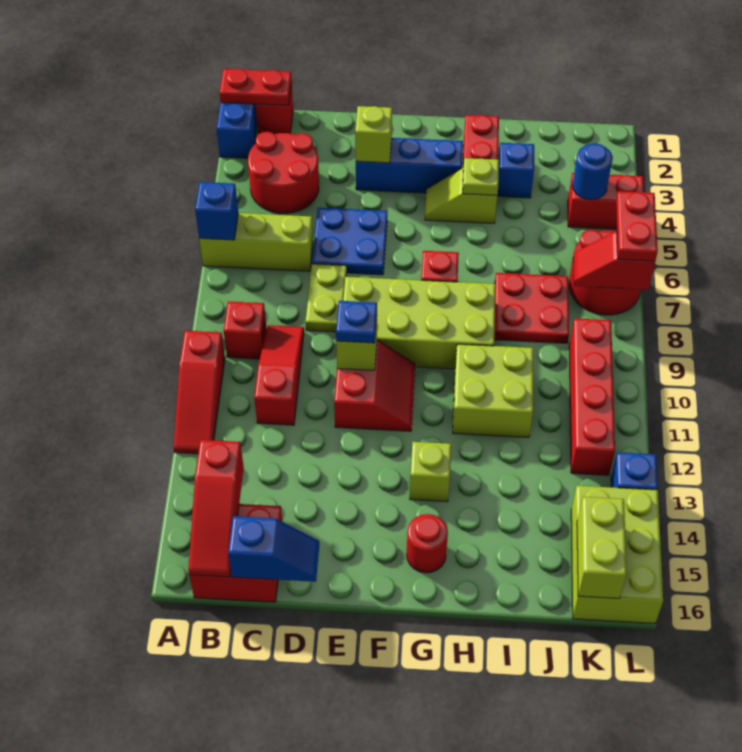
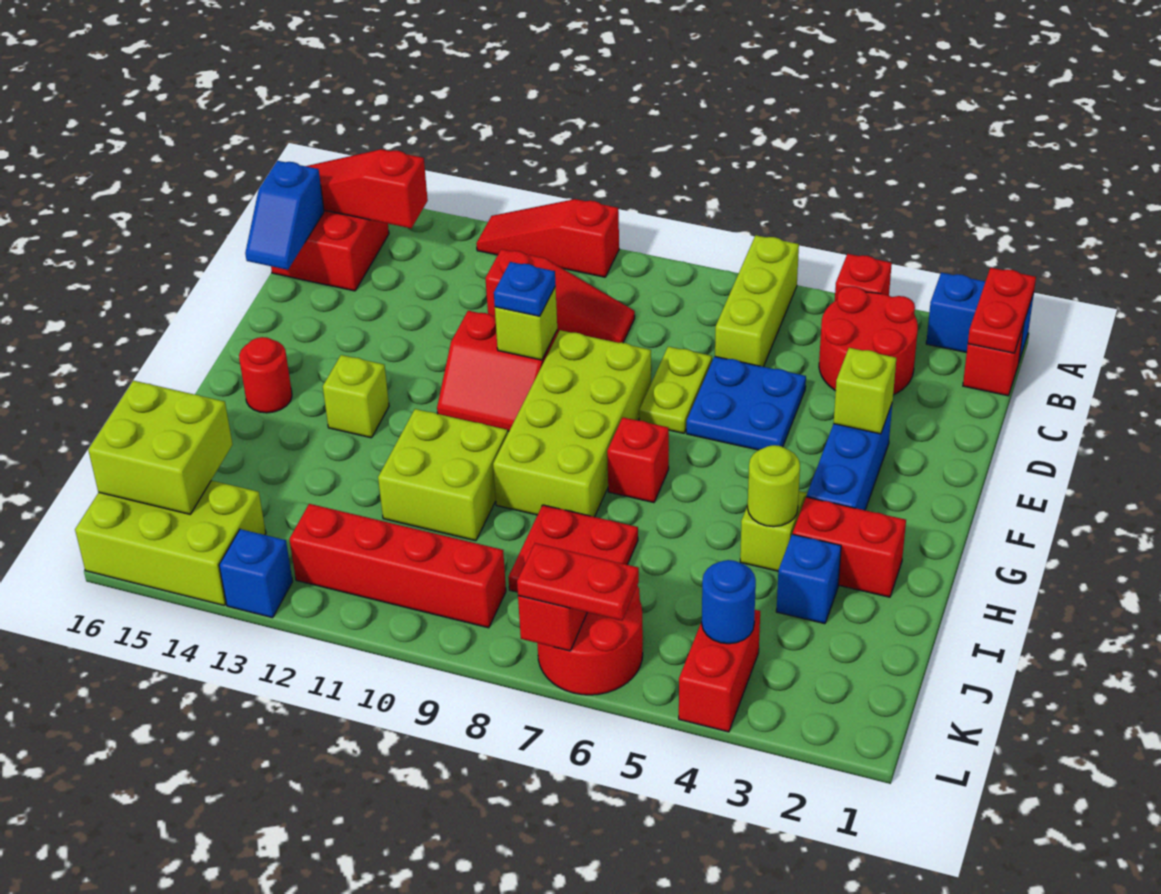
blue 1x1 brick [195,182,238,240] -> none
red 1x1 brick [224,301,267,359] -> red 1x1 brick moved to [835,254,892,301]
lime 1x2 plate [306,264,347,332] -> lime 1x2 plate turned to [639,347,712,433]
lime 1x1 plate [463,158,499,195] -> lime 1x1 round brick [748,445,800,527]
lime 1x2 brick [577,497,627,598] -> lime 2x2 brick [88,381,233,514]

